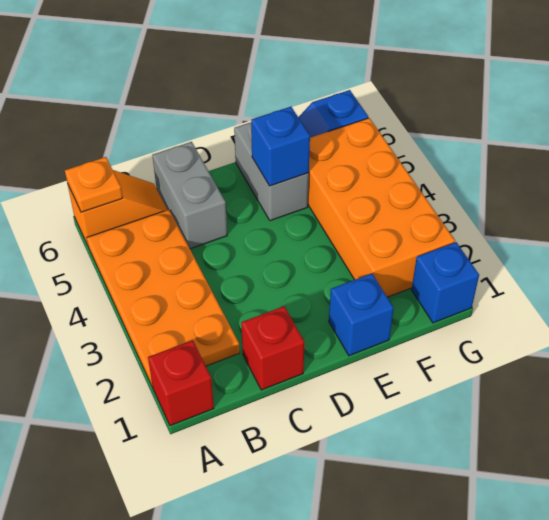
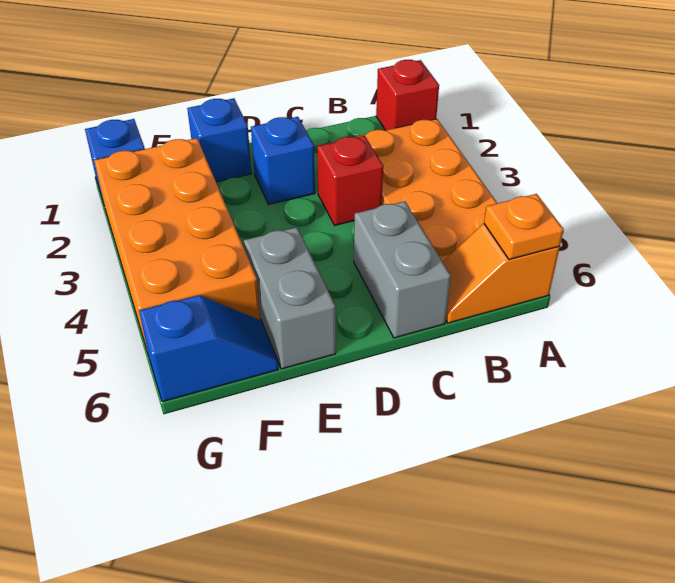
red 1x1 brick [241,306,305,390] -> red 1x1 brick moved to [317,136,383,225]
blue 1x1 brick [251,107,310,186] -> blue 1x1 brick moved to [251,117,315,204]

